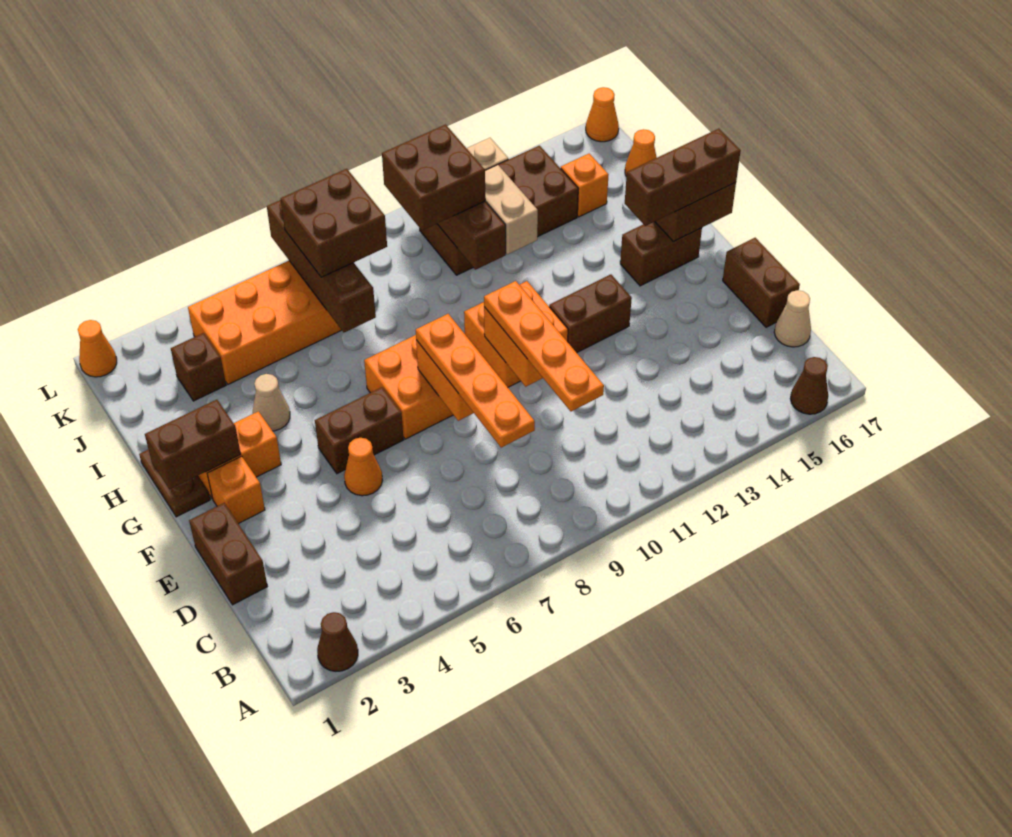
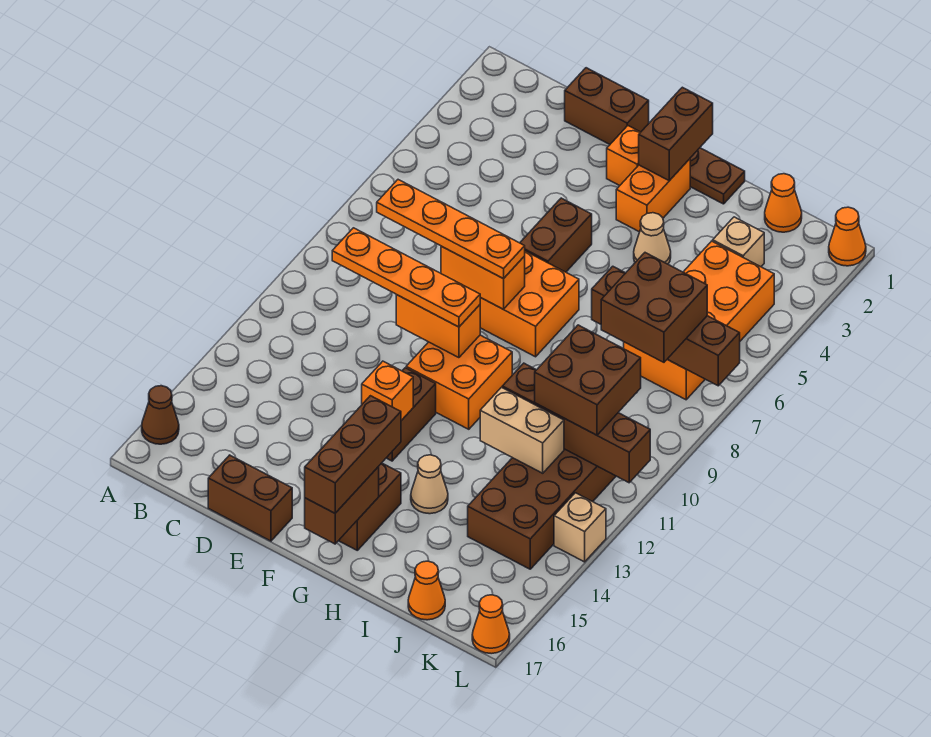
brown 1x1 cone [317,612,358,671] -> none
tan 1x1 cone [774,290,811,347] -> tan 1x1 cone moved to [411,455,448,514]
orange 1x1 cone [344,438,382,496] -> orange 1x1 cone moved to [765,174,802,232]
brown 1x1 brick [171,333,226,401] -> tan 1x1 brick [713,217,764,267]
orange 1x1 brick [561,153,609,217] -> orange 1x1 brick moved to [362,361,413,420]

